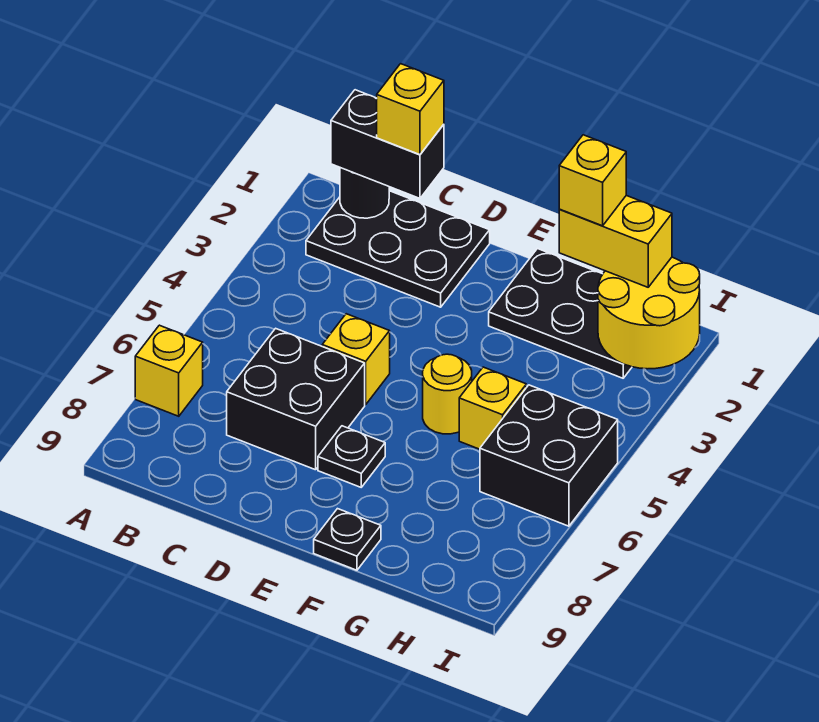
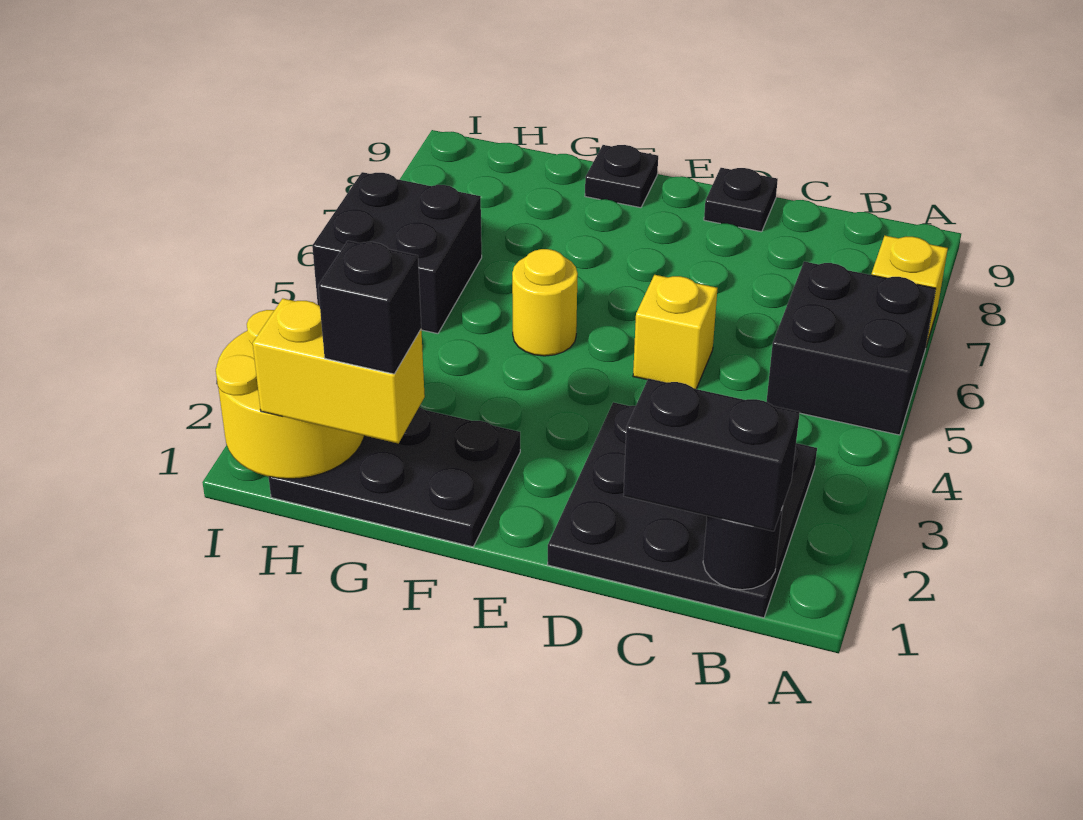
black 2x3 plate [306,191,490,307] -> black 3x3 plate [548,402,817,618]
yellow 1x1 brick [377,64,444,155] -> none
black 2x2 brick [227,328,365,470] -> black 2x2 brick moved to [767,262,936,435]
black 1x1 plate [318,426,385,487] -> black 1x1 plate moved to [704,168,778,232]
yellow 1x1 brick [559,135,626,226] -> black 1x1 brick [318,241,421,374]
yellow 1x1 brick [459,367,526,449] -> none

